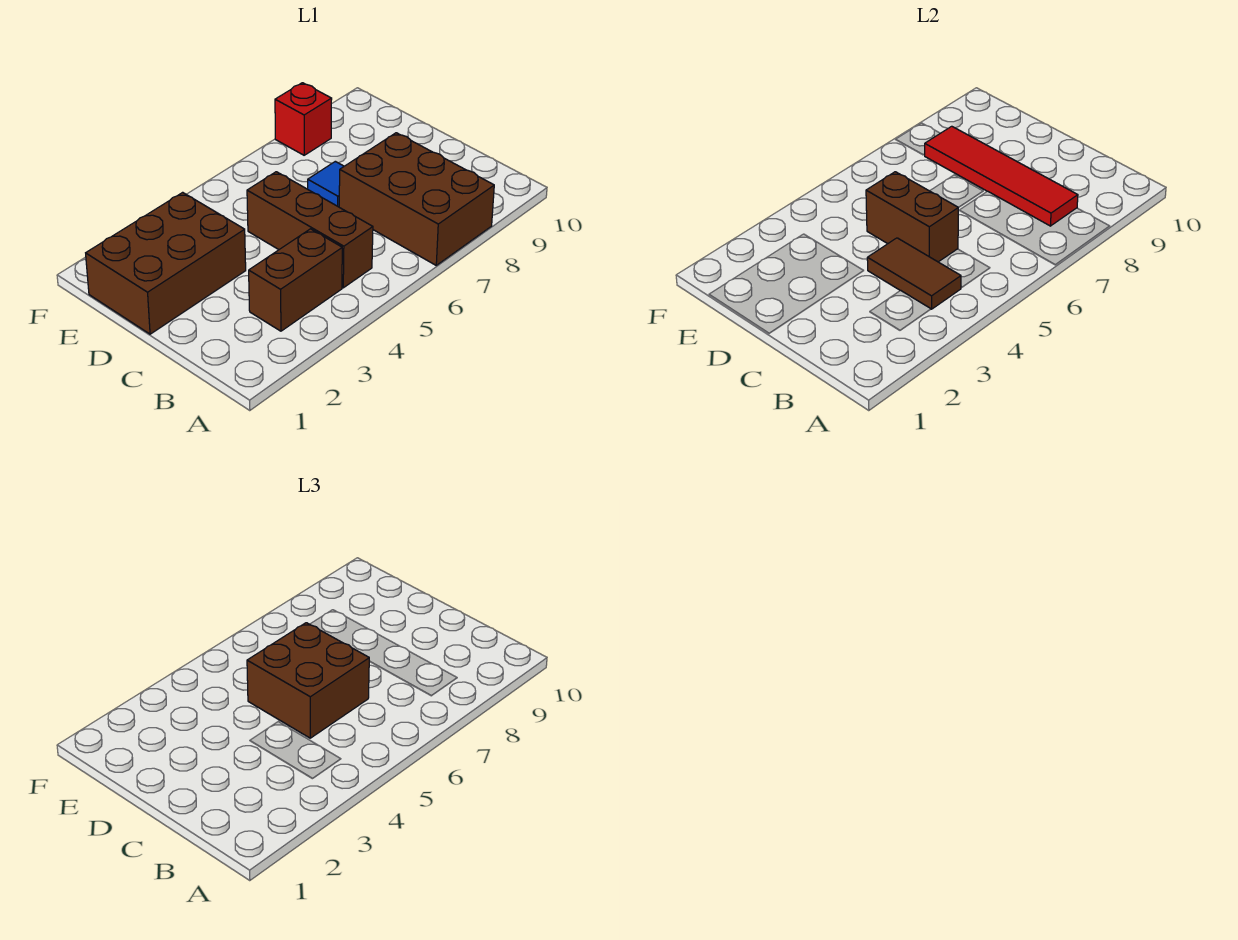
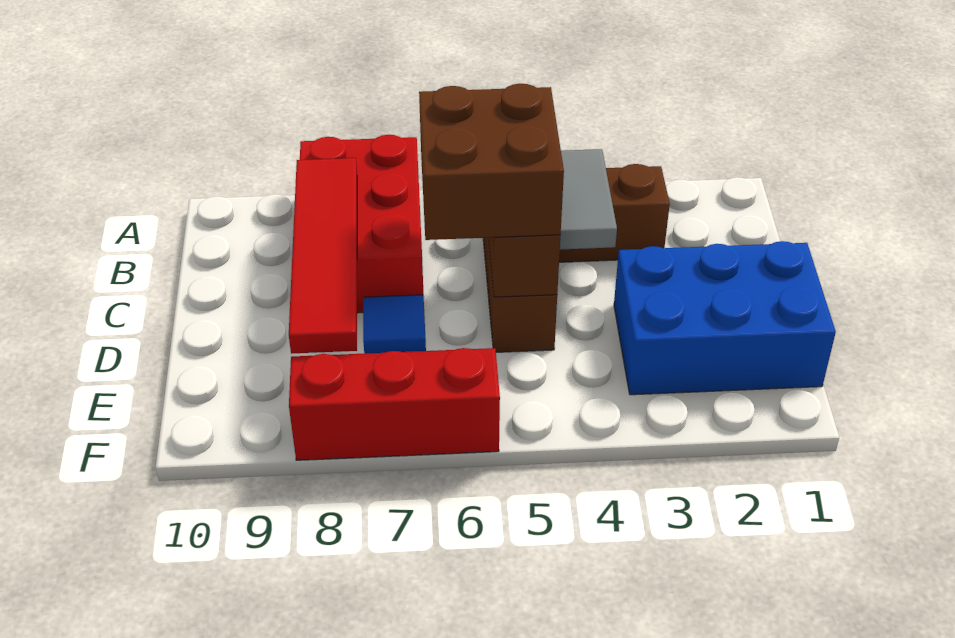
brown 2x3 brick [339,133,494,265] -> red 2x3 brick [300,135,424,313]
brown 1x2 tile [867,238,961,309] -> grey 1x2 tile [560,149,617,250]
brown 2x3 brick [86,192,246,334] -> blue 2x3 brick [614,241,836,395]
red 1x1 brick [275,83,332,155] -> red 1x3 brick [289,348,500,460]

